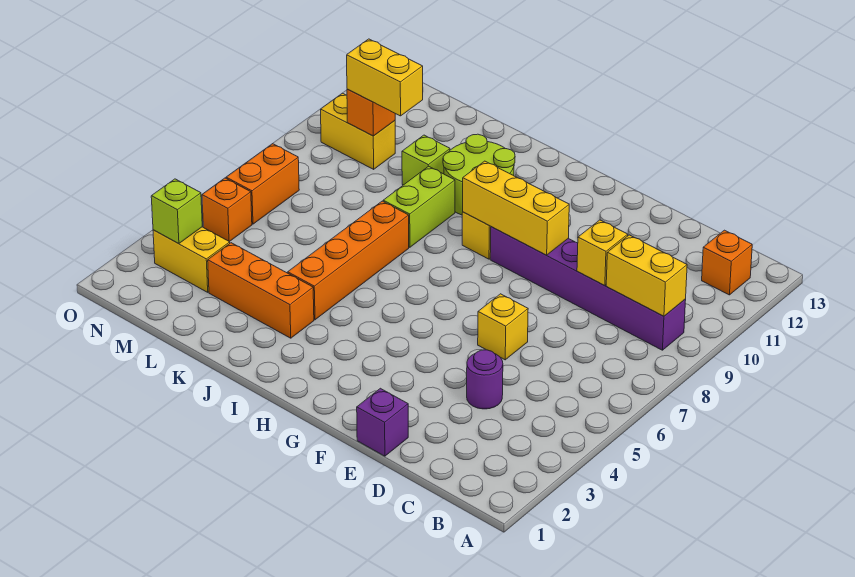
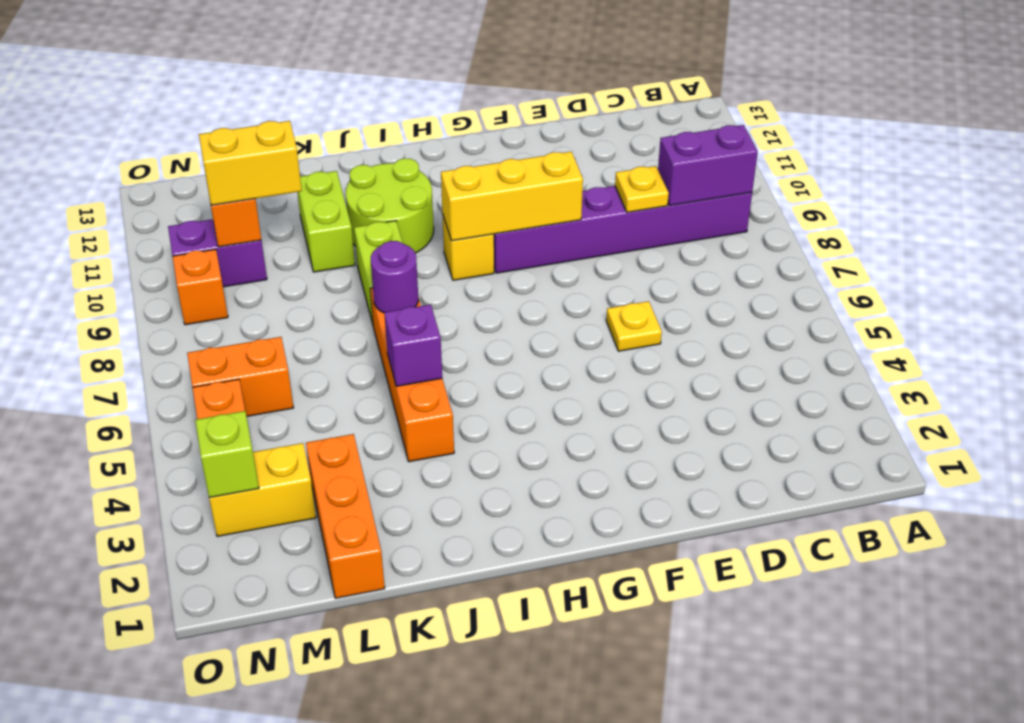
yellow 1x2 brick [606,235,687,316] -> purple 1x2 brick [658,125,758,205]
orange 1x1 brick [702,230,752,295] -> orange 1x1 brick moved to [172,249,228,325]
purple 1x1 round brick [467,350,503,409] -> purple 1x1 round brick moved to [371,241,419,313]
yellow 1x1 brick [577,220,628,286] -> yellow 1x1 plate [615,166,669,212]
purple 1x1 brick [357,388,408,456] -> purple 1x1 brick moved to [384,305,442,386]
yellow 1x1 brick [478,294,528,360] -> yellow 1x1 plate [606,301,662,351]
orange 1x3 brick [208,243,314,338] -> orange 1x3 brick turned to [306,434,385,598]
lime 1x1 brick [402,135,450,185] -> lime 1x2 brick [297,171,355,272]
yellow 1x2 brick [321,93,395,169] -> purple 1x2 brick [168,219,267,287]
orange 1x2 brick [226,144,299,224] -> orange 1x2 brick turned to [187,337,293,416]

